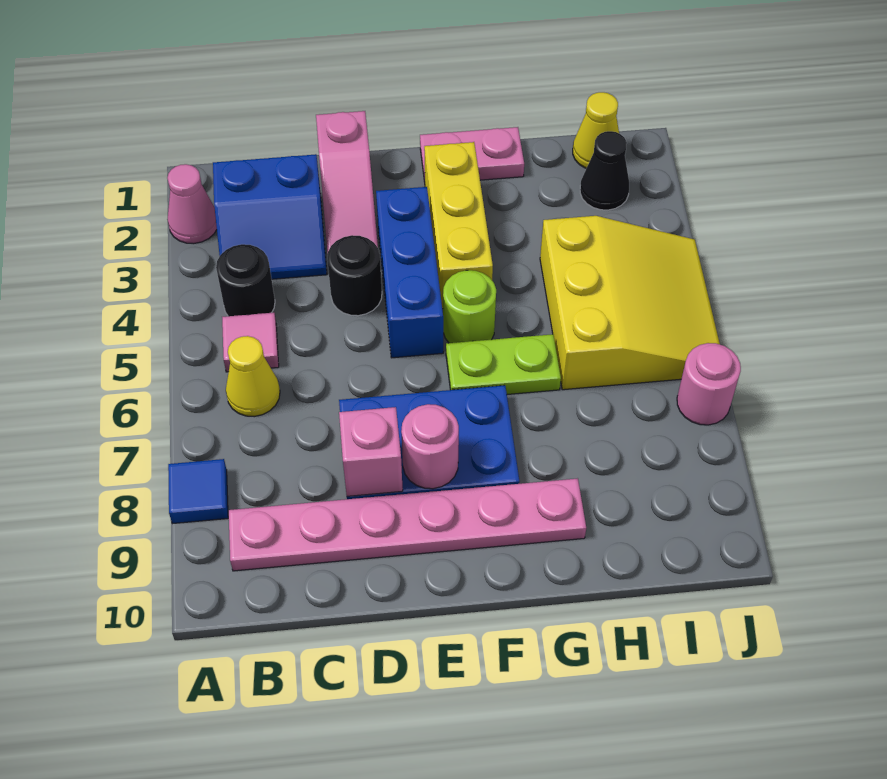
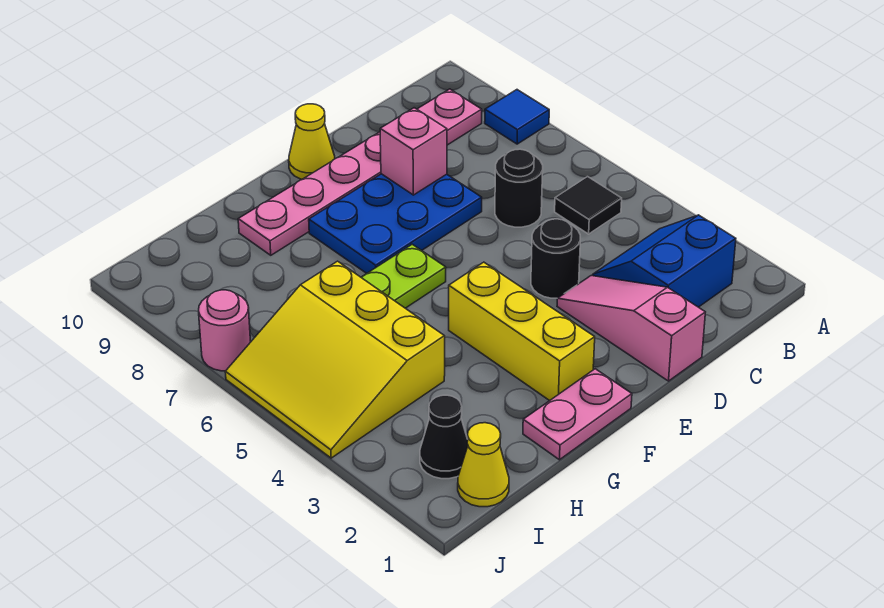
pink 1x1 cone [167,164,217,244] -> none
black 1x1 round brick [216,244,275,316] -> black 1x1 round brick moved to [495,149,543,227]
pink 1x1 tile [222,313,279,372] -> black 1x1 tile [555,177,622,234]
yellow 1x1 cone [226,336,280,417] -> yellow 1x1 cone moved to [289,104,335,179]
blue 1x3 brick [376,187,443,358] -> none
pink 1x1 round brick [401,404,459,489] -> none
lime 1x1 round brick [443,270,496,343] -> none

